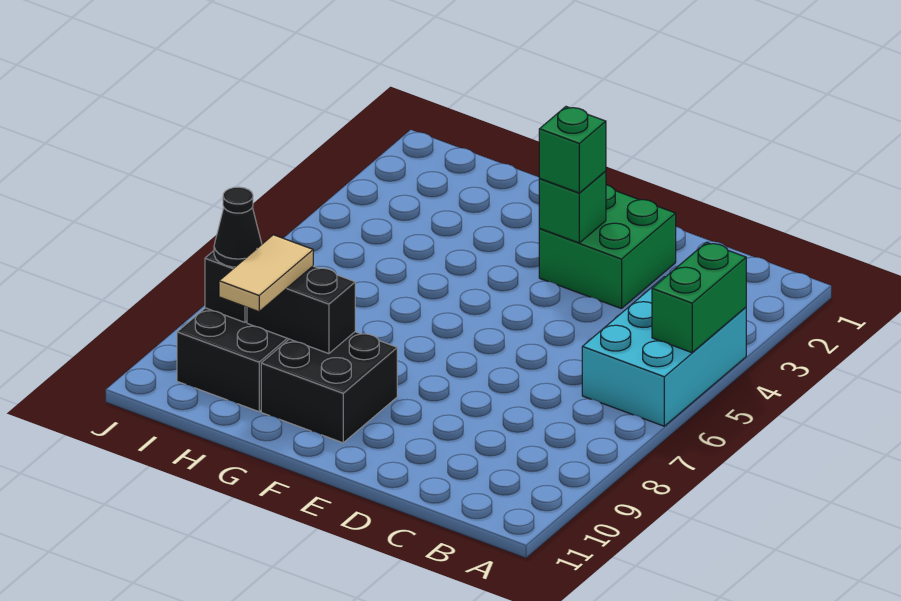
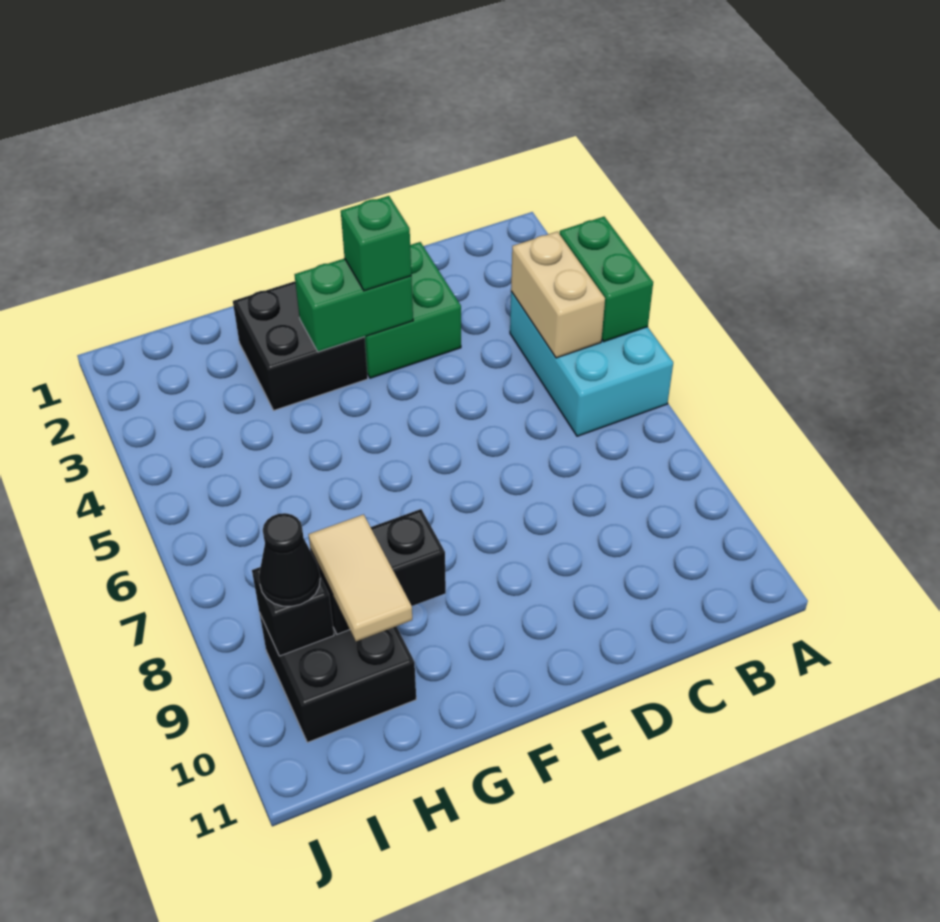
none -> tan 1x2 brick [511,232,605,358]
green 1x1 brick [539,171,606,243] -> green 1x2 brick [294,258,413,352]
black 2x2 brick [261,332,397,443] -> black 2x2 brick moved to [233,281,368,410]

